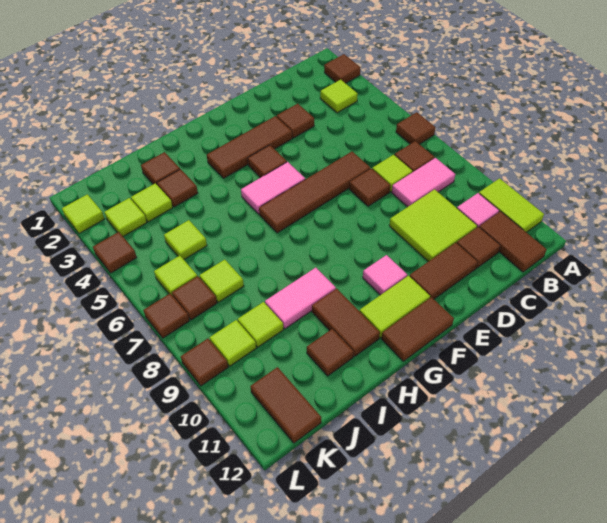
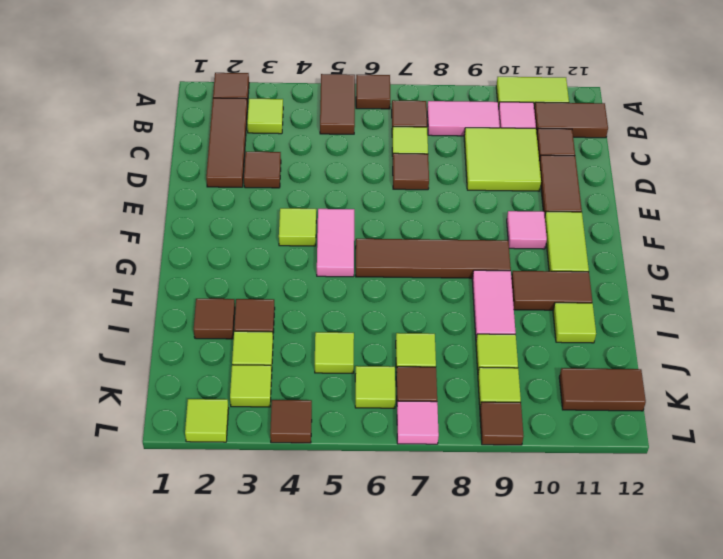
pink 1x2 tile [392,158,455,207] -> pink 1x2 tile turned to [427,101,500,136]
brown 1x4 tile [259,152,370,233] -> brown 1x4 tile turned to [356,239,511,278]
brown 1x3 tile [207,116,292,178] -> brown 1x3 tile moved to [206,98,248,187]
brown 1x1 tile [248,145,287,178] -> lime 1x1 tile [279,208,316,246]
brown 1x2 tile [382,297,454,361] -> brown 1x2 tile moved to [320,74,355,134]
brown 1x1 tile [307,329,354,376] -> lime 1x1 tile [553,303,596,343]
brown 1x1 tile [144,293,189,338] -> pink 1x1 tile [397,401,439,444]

